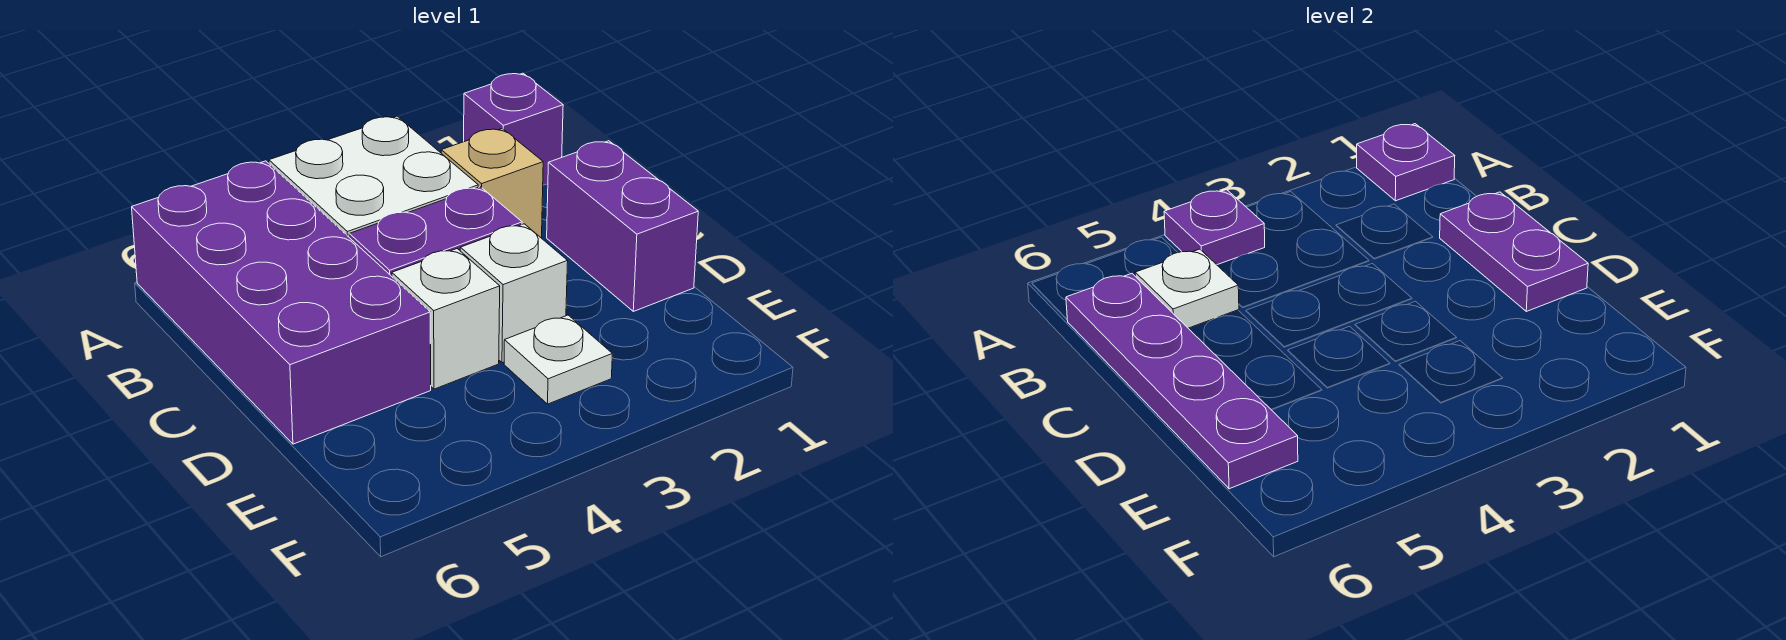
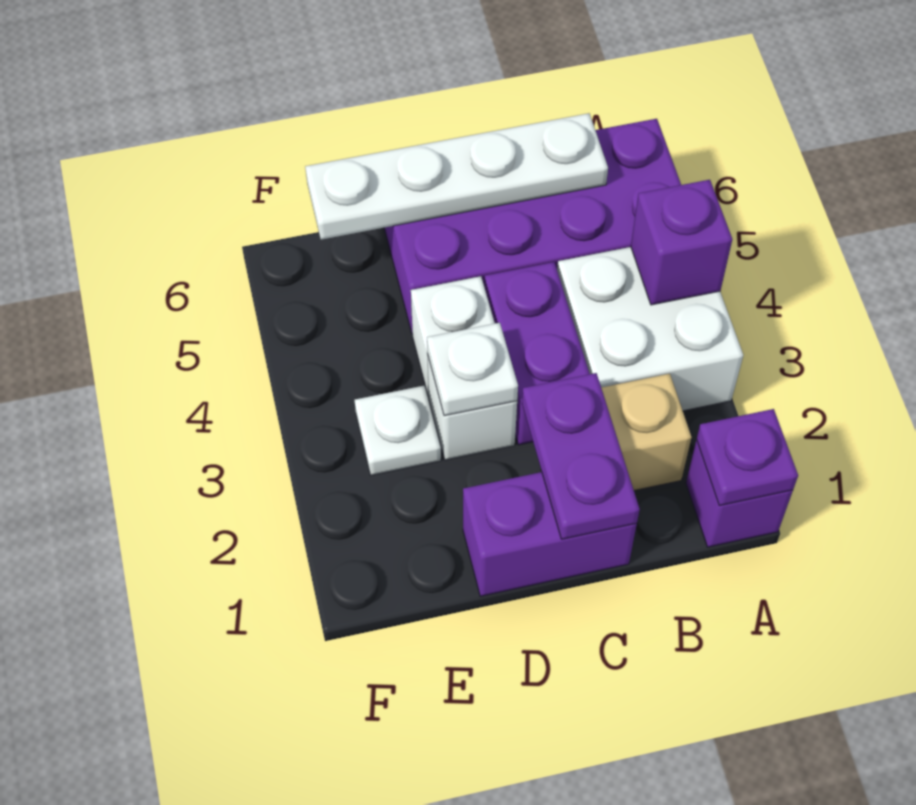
purple 1x1 plate [1164,190,1265,265] -> purple 1x1 brick [631,180,732,305]
white 1x1 plate [1135,249,1239,328] -> white 1x1 plate moved to [427,323,518,416]
purple 1x4 plate [1066,274,1298,489] -> white 1x4 plate [305,113,608,240]
purple 1x2 plate [1440,192,1588,311] -> purple 1x2 plate turned to [522,373,640,539]

